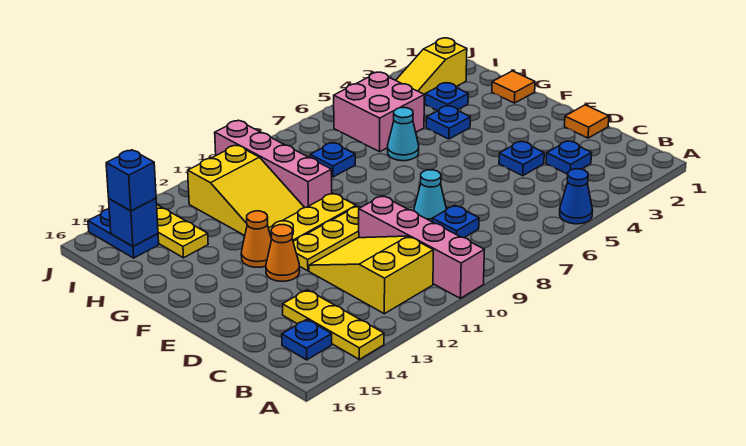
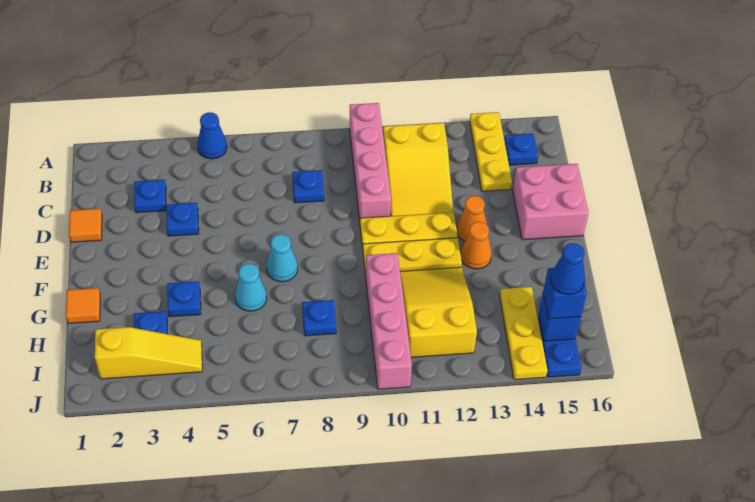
cyan 1x1 cone [414,170,446,222] -> cyan 1x1 cone moved to [267,234,298,282]
pink 2x2 brick [334,72,424,152] -> pink 2x2 brick moved to [513,164,589,240]
none -> blue 1x1 cone [551,243,585,295]

